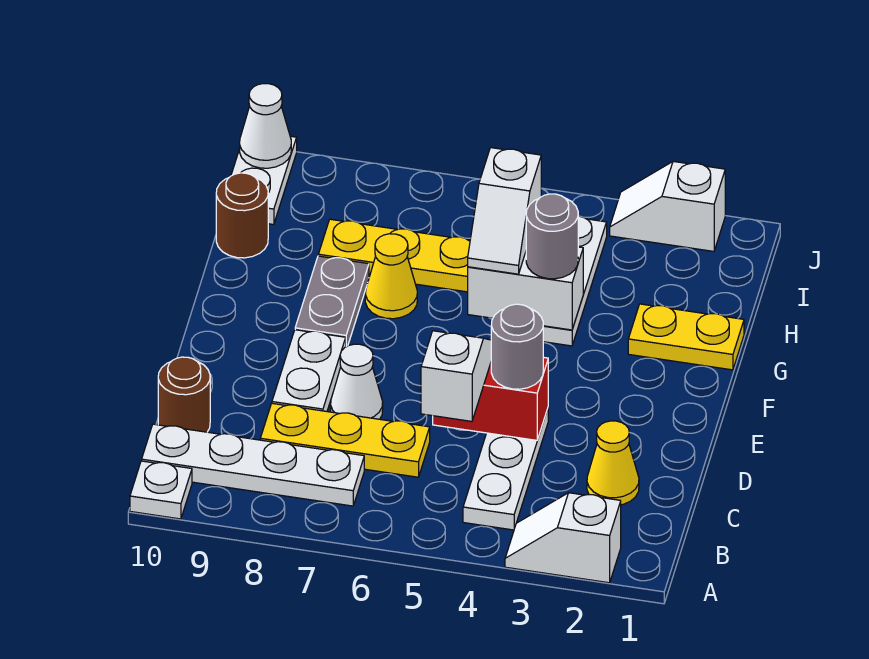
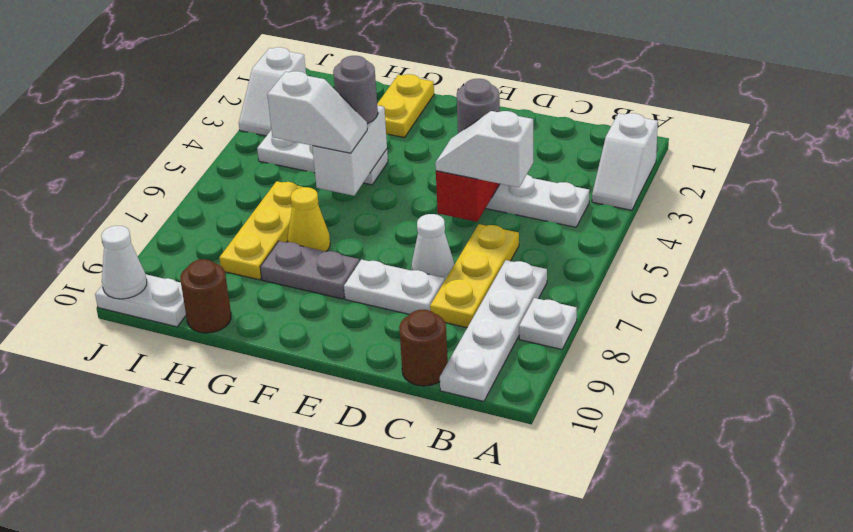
white 1x1 plate [130,461,192,519] -> white 1x1 plate moved to [519,298,577,349]
yellow 1x1 cone [587,421,639,505] -> none

